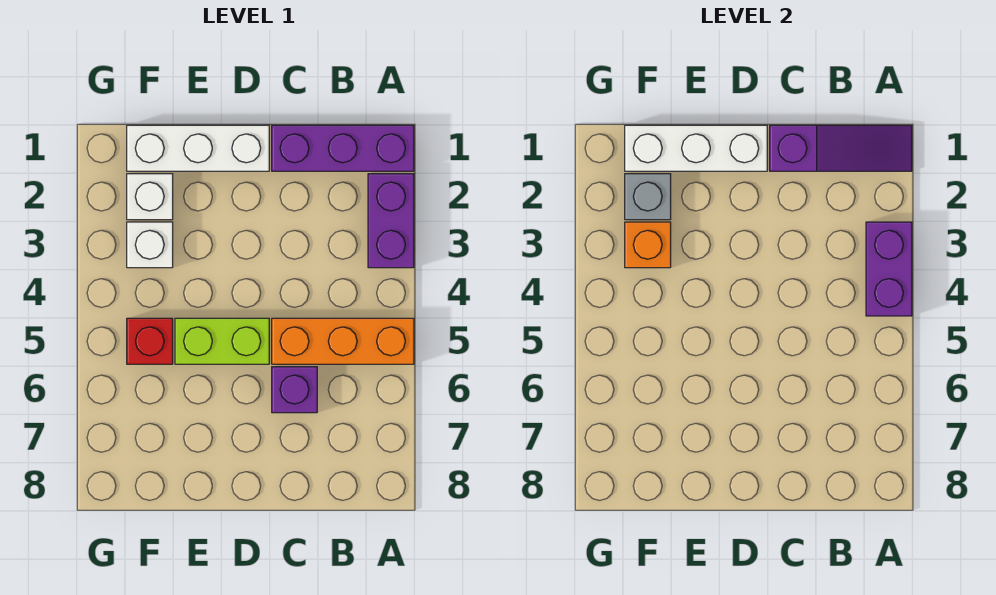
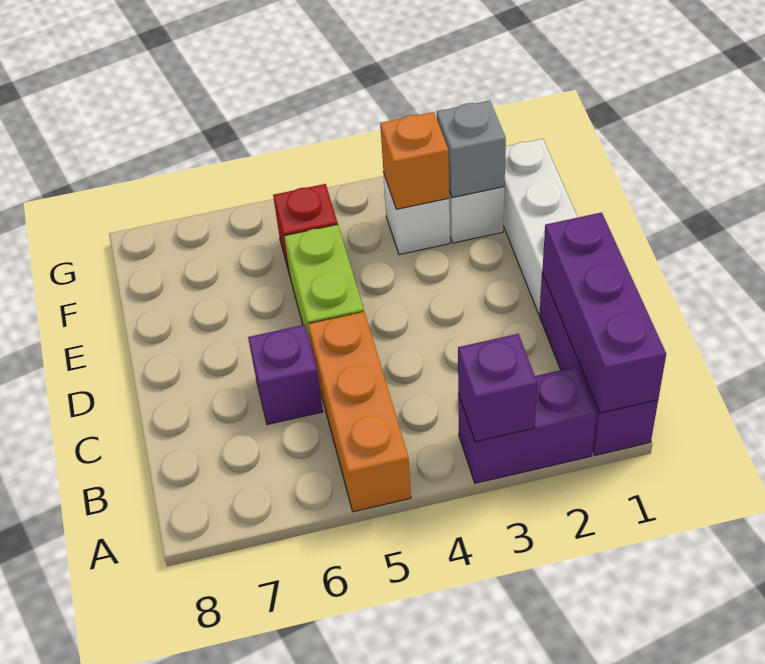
purple 1x3 slope [770,125,912,171] -> purple 1x3 brick [542,212,666,413]
purple 1x2 brick [866,222,912,316] -> purple 1x1 brick [458,334,537,442]
white 1x3 brick [625,125,767,171] -> none

